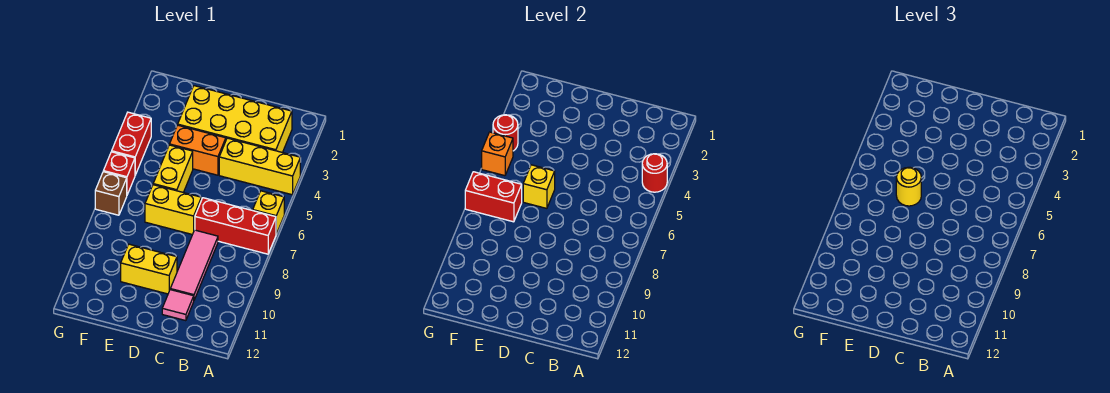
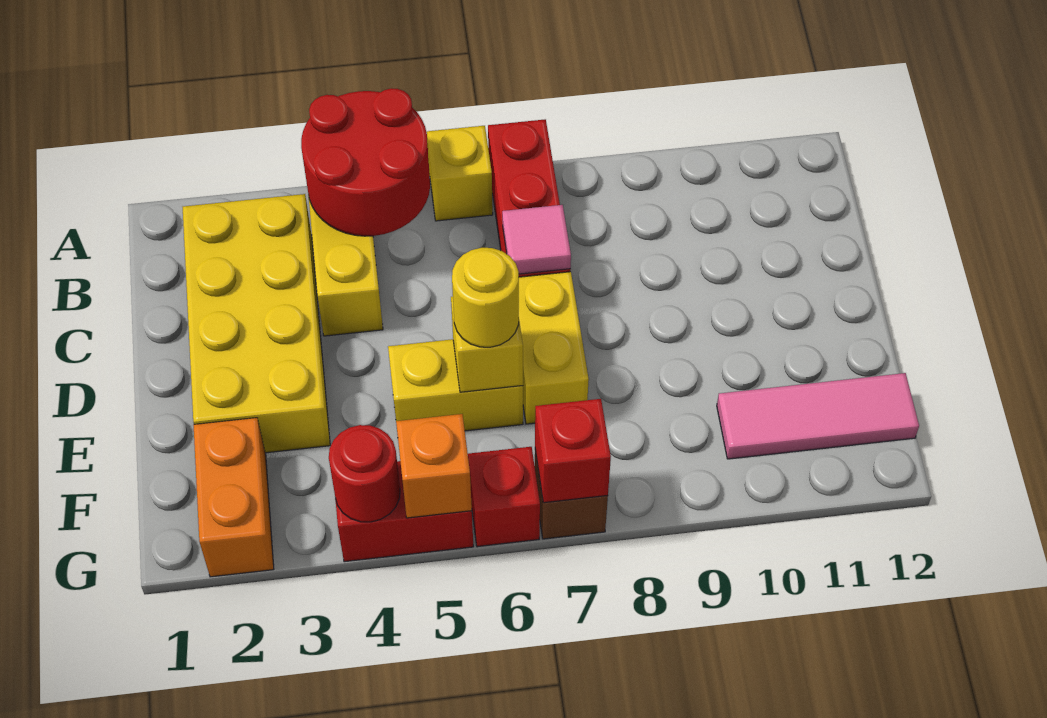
red 1x1 round brick [642,154,667,192] -> red 2x2 round brick [301,88,430,236]
pink 1x3 tile [170,230,218,300] -> pink 1x3 tile moved to [717,373,919,459]
pink 1x1 tile [162,290,194,321] -> pink 1x1 tile moved to [502,205,571,274]
orange 1x2 brick [170,125,226,175] -> orange 1x2 brick moved to [194,418,274,577]
yellow 1x2 brick [121,244,177,294] -> none
red 1x2 brick [465,172,522,222] -> red 1x1 brick [535,399,611,503]

